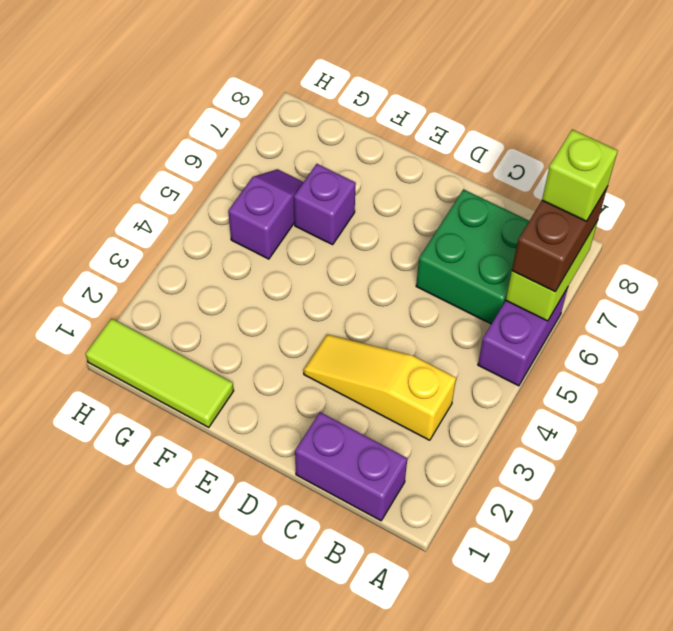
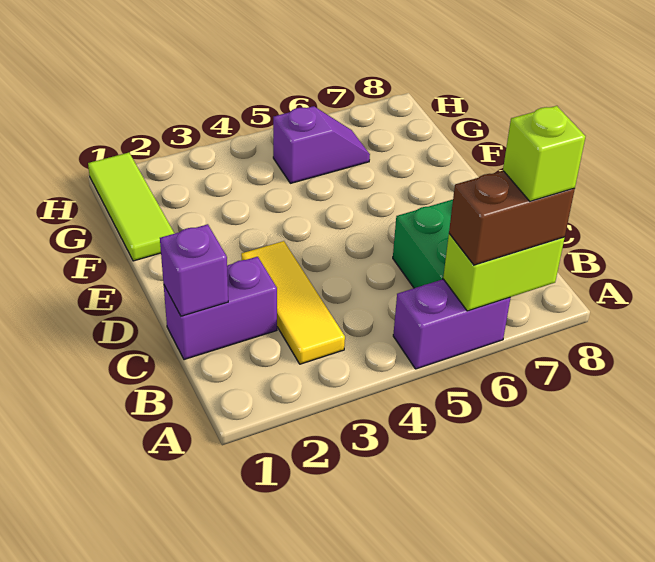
purple 1x2 brick [295,412,407,521] -> purple 1x2 brick turned to [164,257,277,360]
yellow 1x3 slope [304,334,456,440] -> yellow 1x3 tile [241,241,345,364]
purple 1x1 brick [294,164,356,245] -> purple 1x1 brick moved to [160,224,228,316]

